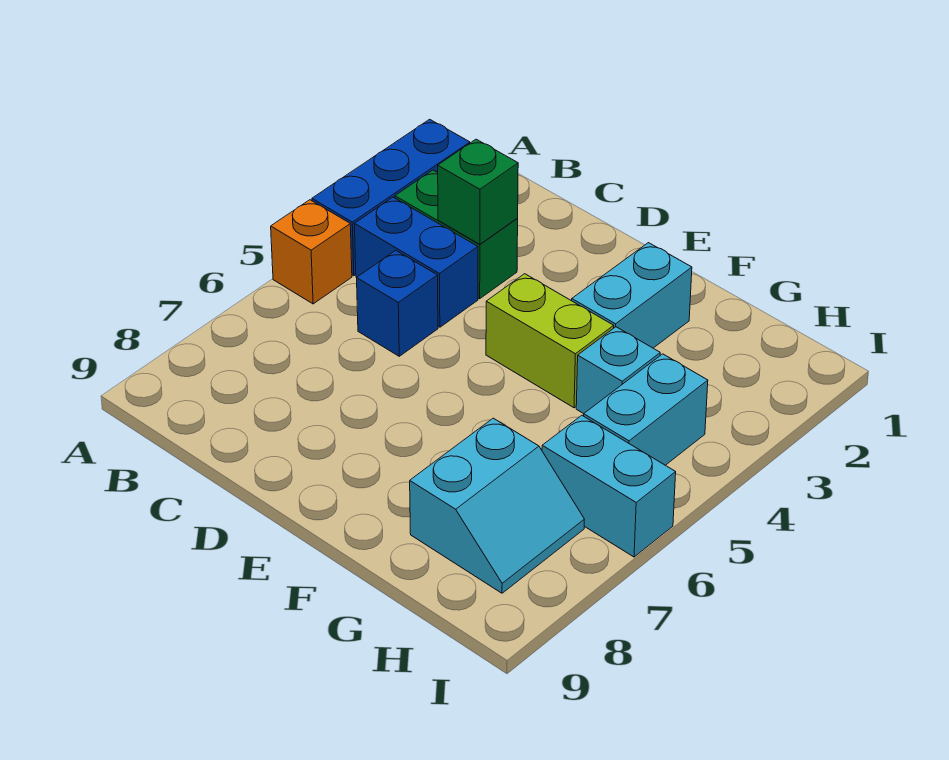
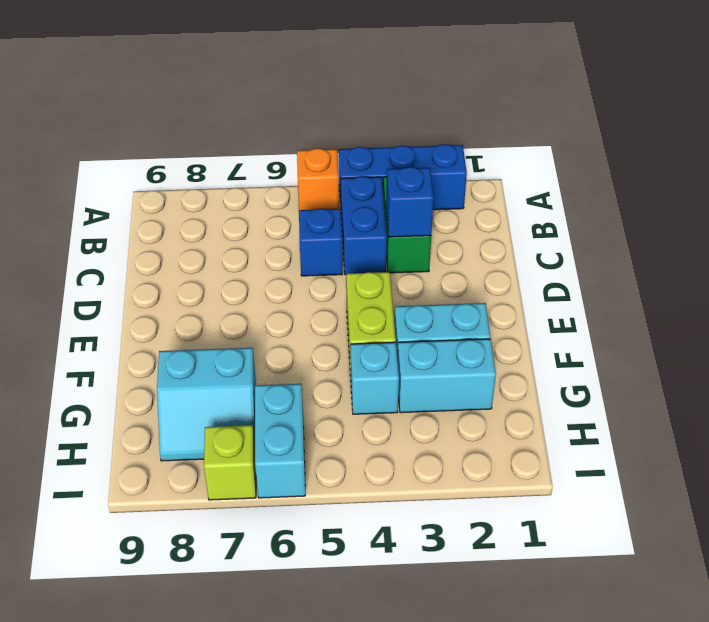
green 1x1 brick [438,139,518,244] -> blue 1x1 brick [386,167,434,237]
cyan 1x2 brick [584,354,708,465] -> cyan 1x2 brick moved to [397,339,496,413]
none -> lime 1x1 brick [204,425,256,500]

